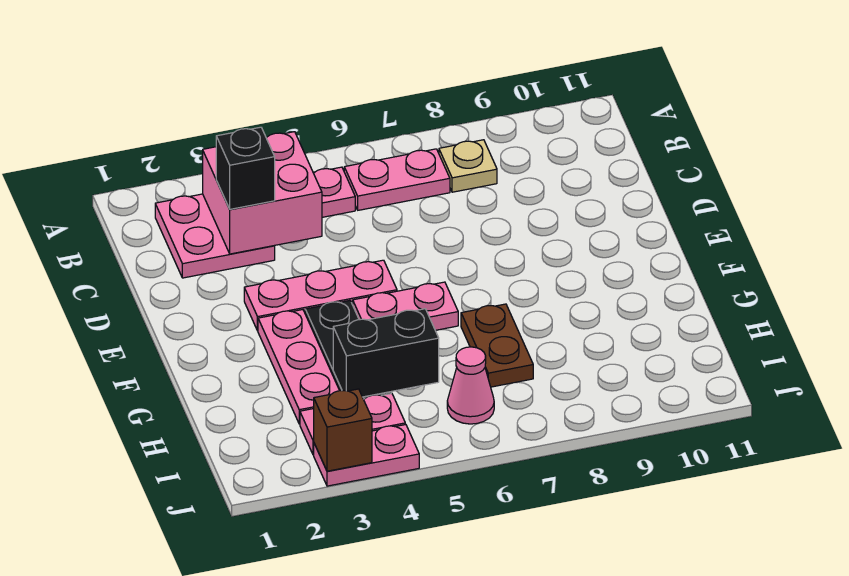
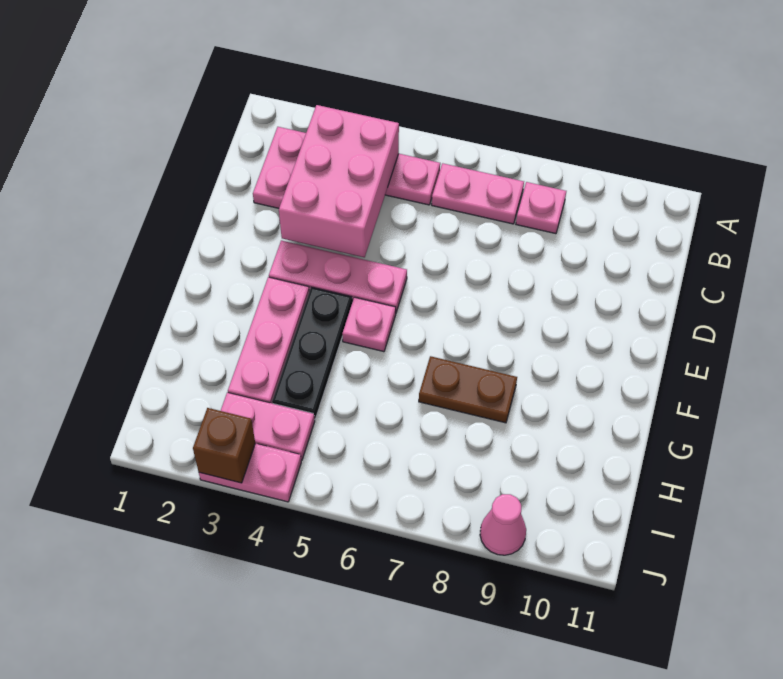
pink 2x2 brick [203,132,322,254] -> pink 2x3 brick [279,105,399,257]
tan 1x1 plate [439,140,497,192] -> pink 1x1 plate [516,182,566,234]
black 1x1 brick [216,127,275,209] -> none
pink 1x2 plate [353,282,458,330] -> pink 1x1 plate [342,297,396,352]
brown 1x2 plate [461,304,533,387] -> brown 1x2 plate turned to [419,356,517,423]
black 1x2 brick [333,309,439,397] -> none
pink 1x1 cone [447,347,494,424] -> pink 1x1 cone moved to [480,494,526,555]

